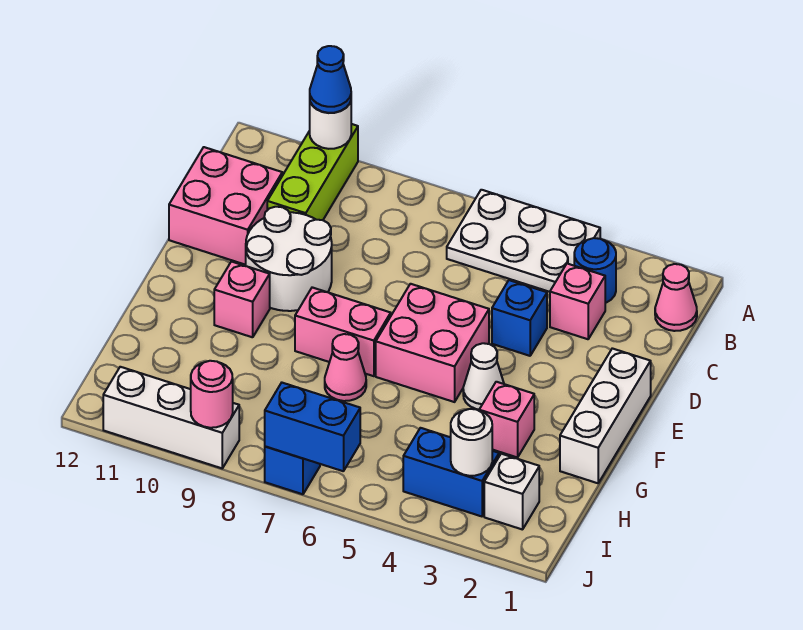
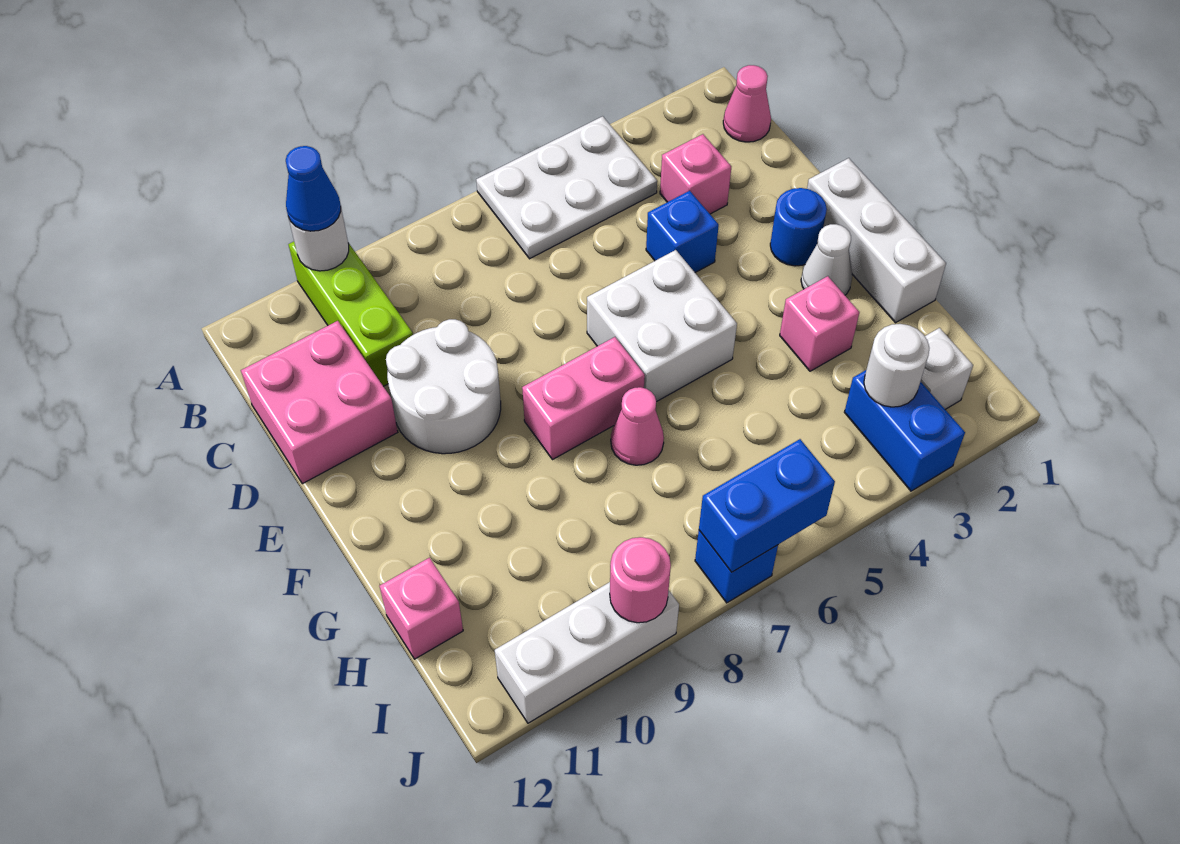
blue 1x1 round brick [574,238,616,303] -> blue 1x1 round brick moved to [770,188,827,266]
pink 2x2 brick [376,284,489,402] -> white 2x2 brick [587,250,737,402]
white 1x1 cone [463,343,504,410] -> white 1x1 cone moved to [801,224,852,295]
pink 1x1 brick [214,261,270,337] -> pink 1x1 brick moved to [380,558,463,659]
blue 1x2 brick [403,428,499,516] -> blue 1x2 brick turned to [844,370,965,491]

